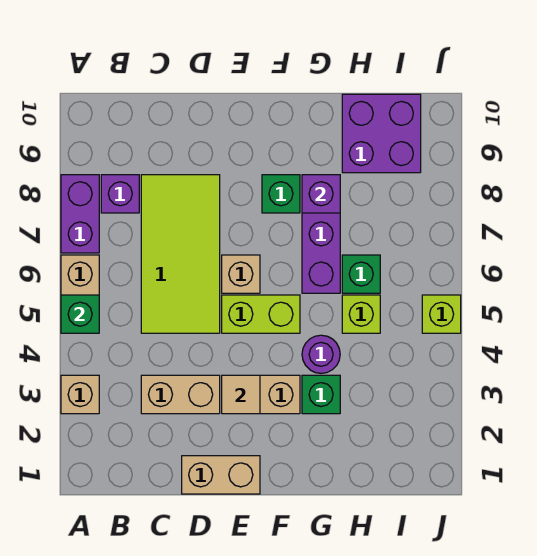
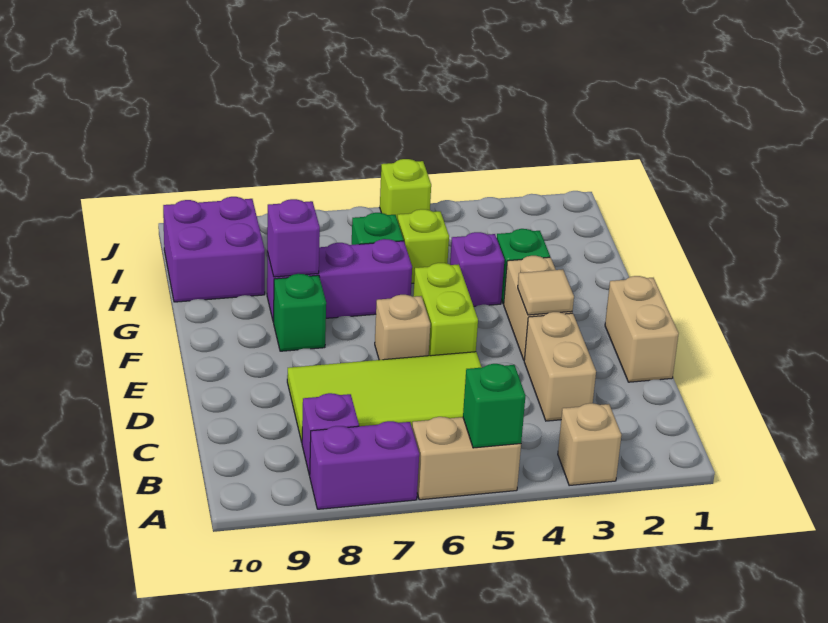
purple 1x1 round brick [302,335,340,373] -> purple 1x1 brick [450,232,504,306]

